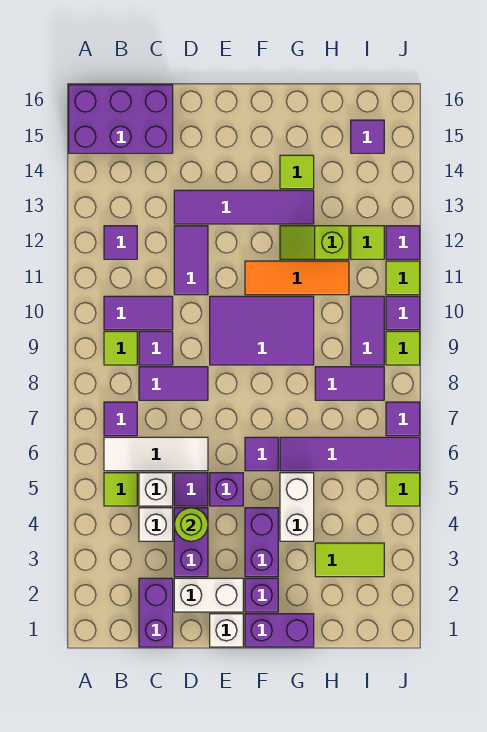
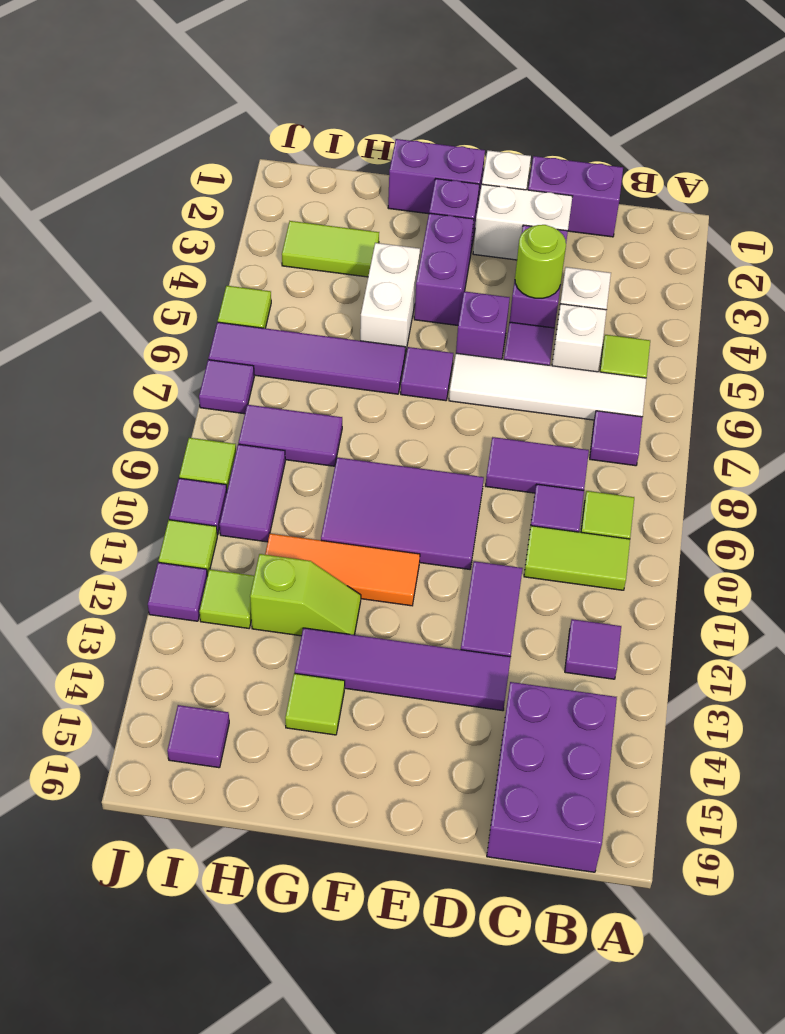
purple 2x3 brick [69,85,173,153] -> purple 2x3 brick turned to [487,682,617,872]
white 1x3 tile [104,437,208,471] -> white 1x4 tile [449,353,647,420]
purple 1x2 tile [104,296,173,330] -> lime 1x2 tile [524,526,630,590]
purple 1x2 brick [139,578,173,647] -> purple 1x2 brick turned to [528,156,623,237]

